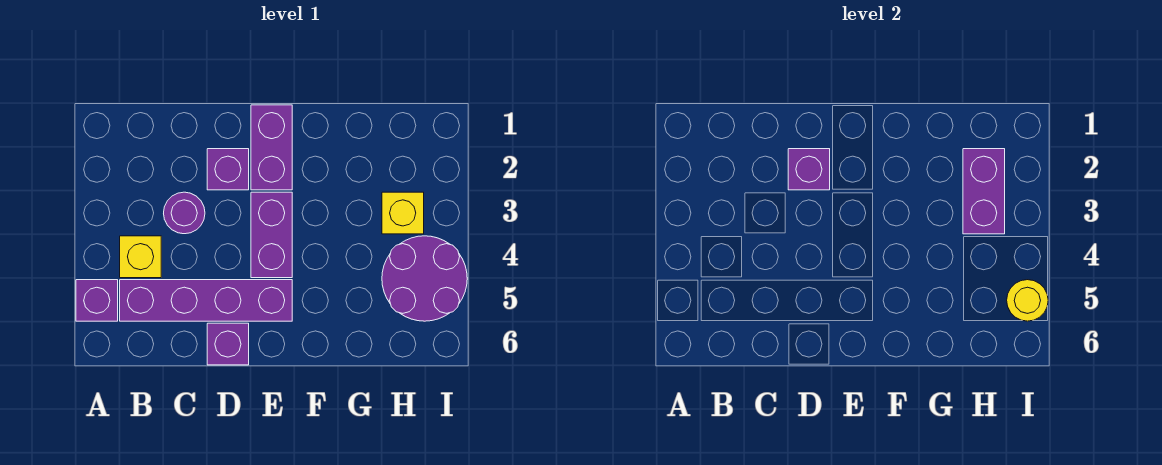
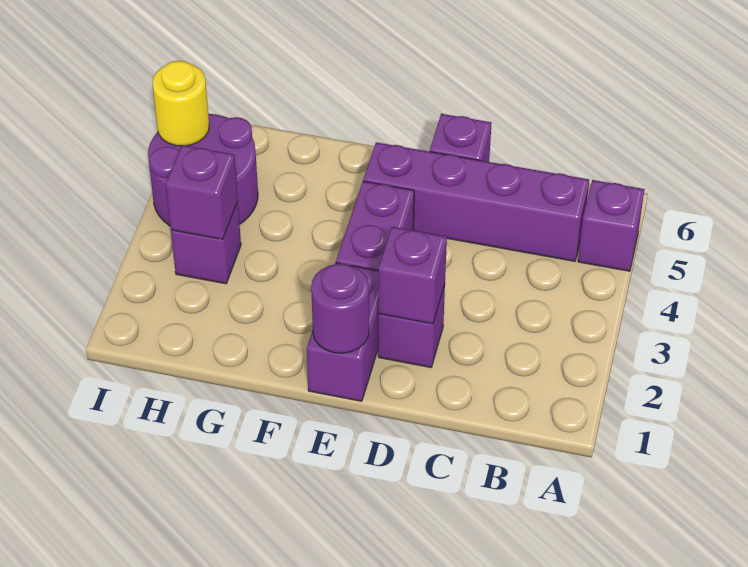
yellow 1x1 brick [120,236,161,278] -> none
purple 1x1 round brick [164,192,205,234] -> purple 1x1 round brick moved to [311,264,369,353]
purple 1x2 brick [963,149,1005,234] -> purple 1x1 brick [166,145,238,239]
yellow 1x1 brick [382,192,424,234] -> purple 1x1 brick [171,202,241,284]

